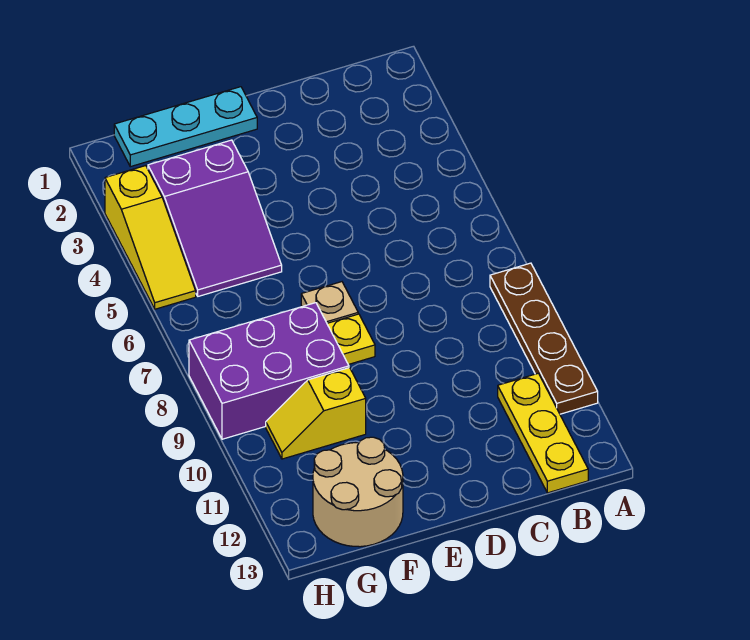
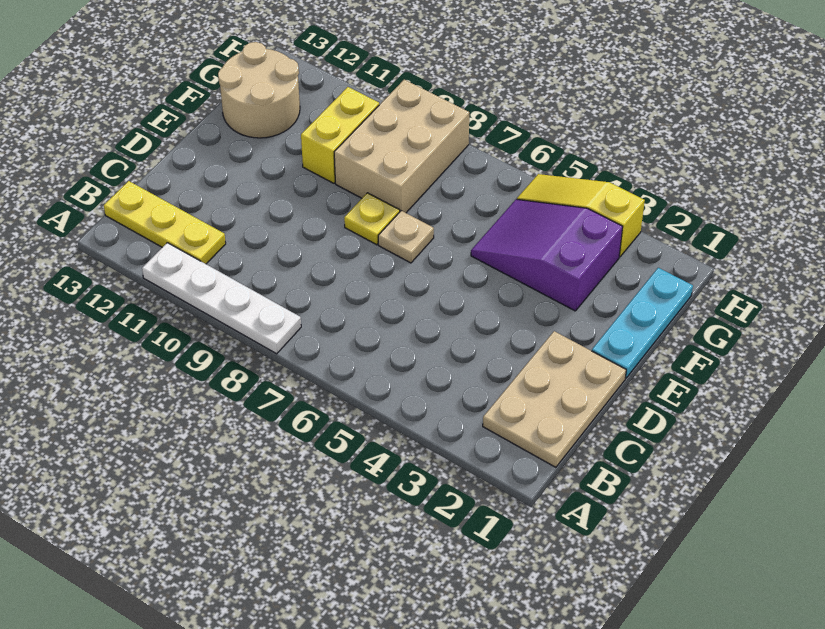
brown 1x4 plate [490,263,598,414] -> white 1x4 plate [142,243,301,354]
none -> tan 2x3 plate [483,331,626,467]
purple 2x3 brick [189,303,349,439] -> tan 2x3 brick [334,80,469,213]
yellow 1x2 slope [266,368,366,459] -> yellow 1x2 brick [301,87,379,183]

